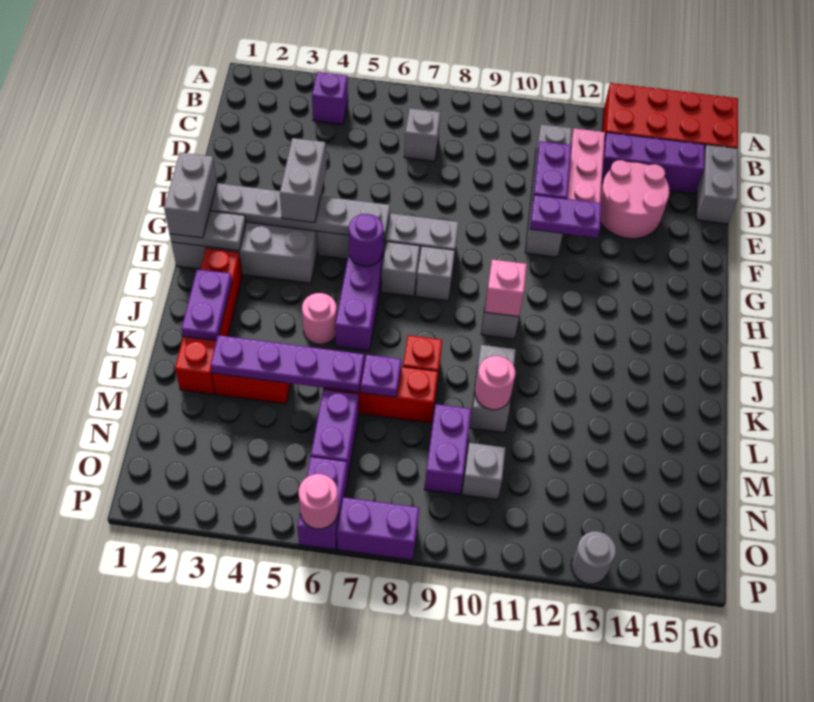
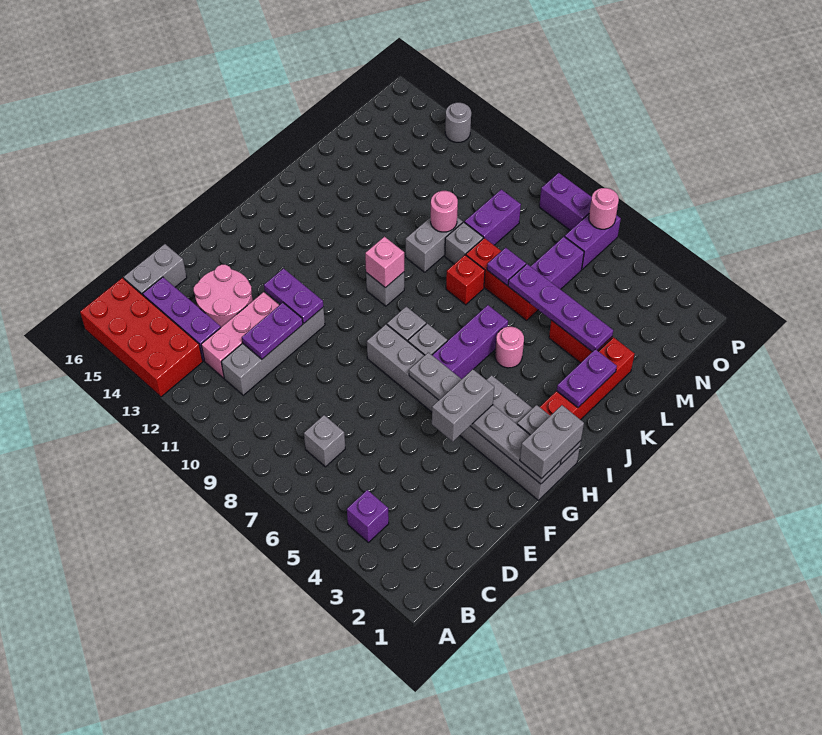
purple 1x1 round brick [349,214,383,266] -> none
grey 1x1 brick [462,443,505,500] -> grey 1x1 brick moved to [445,222,483,264]

